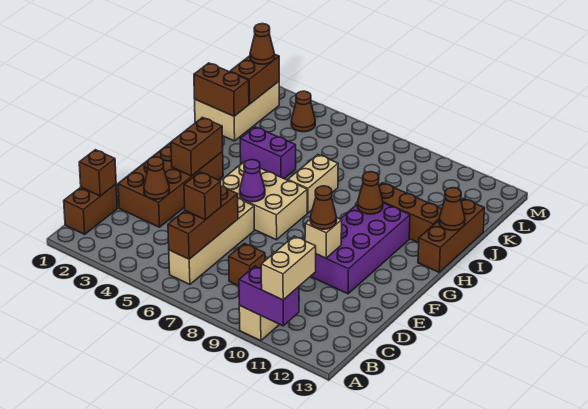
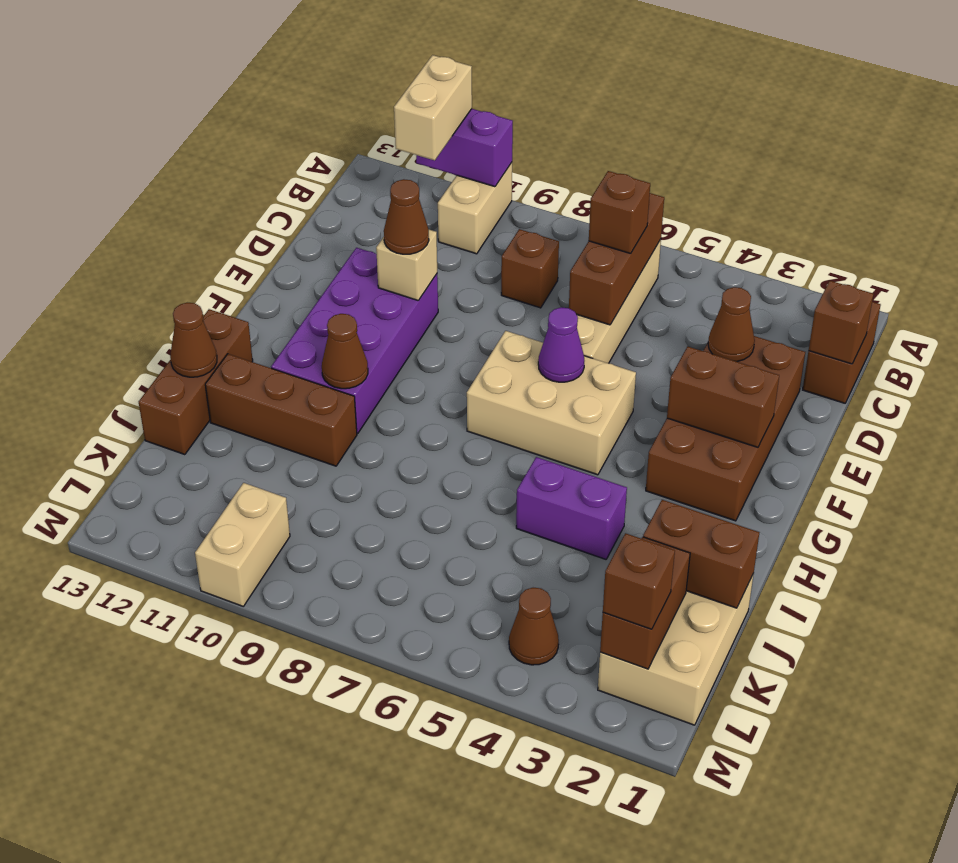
brown 1x2 brick [171,118,223,176] -> brown 1x2 brick turned to [667,346,779,447]
tan 1x2 brick [288,155,338,213] -> tan 1x2 brick moved to [195,483,290,606]
brown 1x1 cone [250,24,274,64] -> brown 1x1 brick [603,533,675,629]

